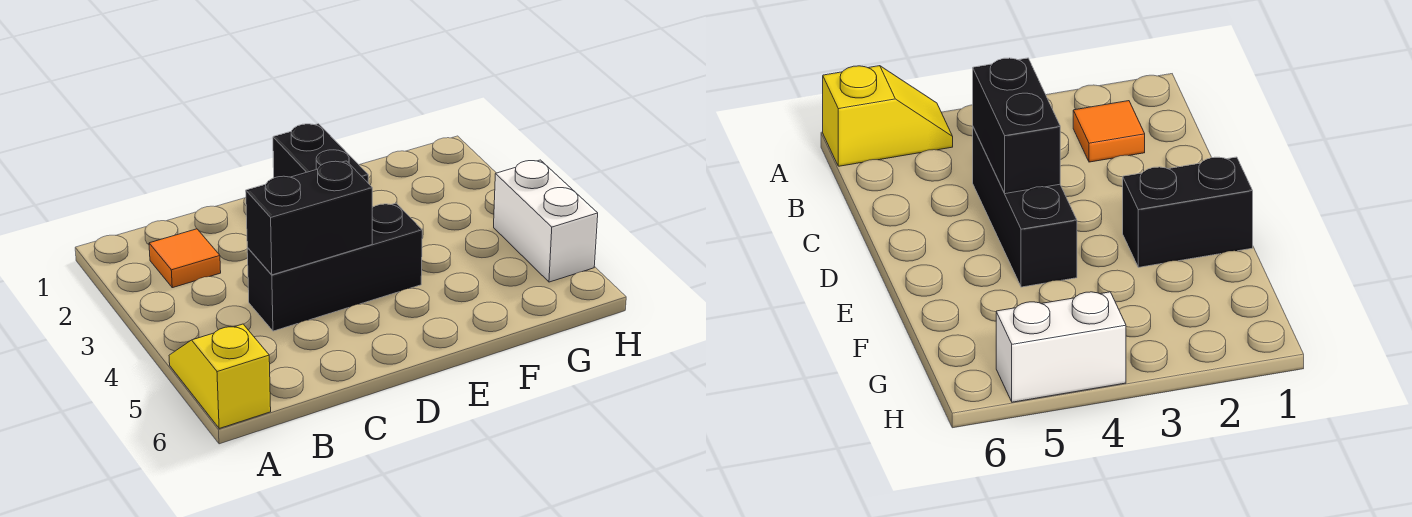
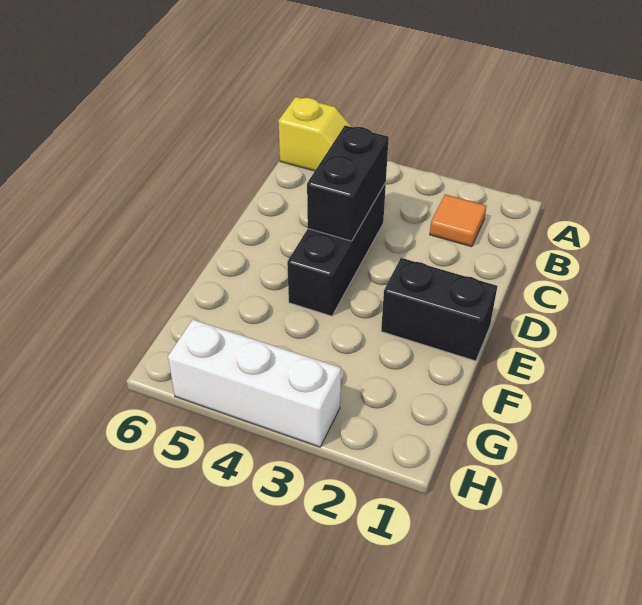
white 1x2 brick [494,160,598,282] -> white 1x3 brick [168,320,341,447]

